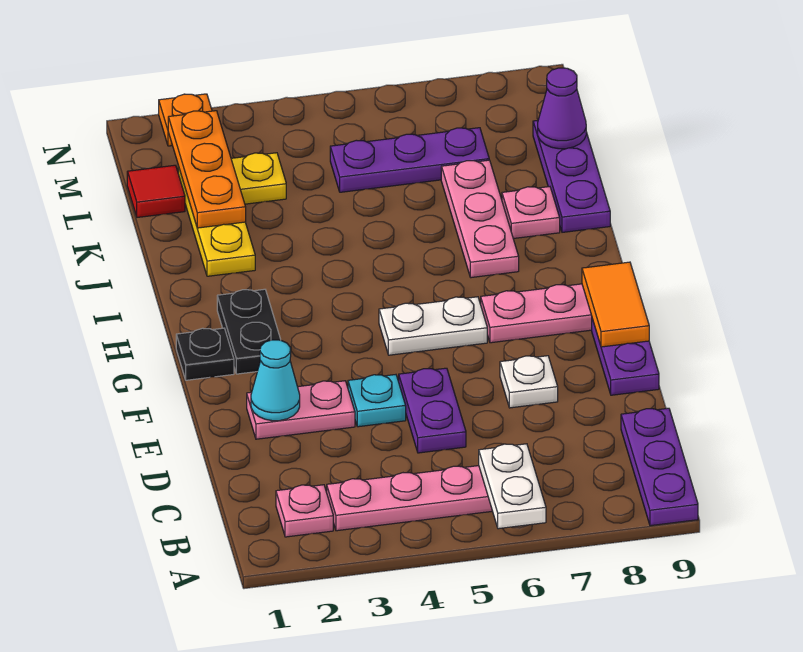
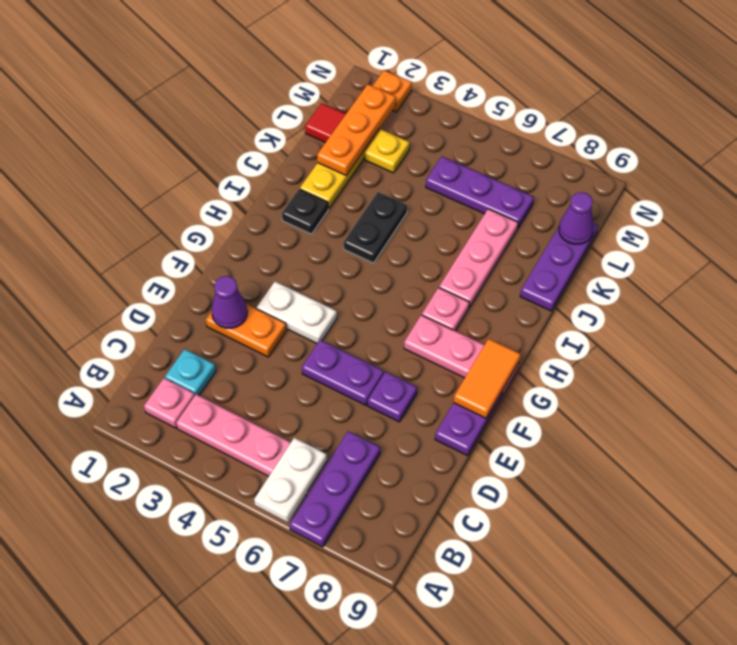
purple 1x3 plate [621,408,698,526] -> purple 1x3 plate moved to [290,431,380,547]
purple 1x2 plate [399,368,466,453] -> purple 1x2 plate turned to [302,340,384,405]
pink 1x2 plate [247,381,355,439] -> orange 1x2 plate [206,304,287,357]
cyan 1x1 cone [251,340,300,421] -> purple 1x1 cone [212,276,247,328]
cyan 1x1 plate [348,375,406,427] -> cyan 1x1 plate moved to [165,349,216,395]
white 1x1 plate [500,356,558,408] -> purple 1x1 plate [368,372,417,422]
black 1x1 plate [176,328,234,380] -> black 1x1 plate moved to [282,189,328,234]
black 1x2 plate [217,289,281,374] -> black 1x2 plate moved to [344,192,407,263]
white 1x2 plate [379,297,487,355] -> white 1x2 plate moved to [257,282,337,343]
pink 1x1 plate [502,187,560,239] -> pink 1x1 plate moved to [422,288,469,331]

